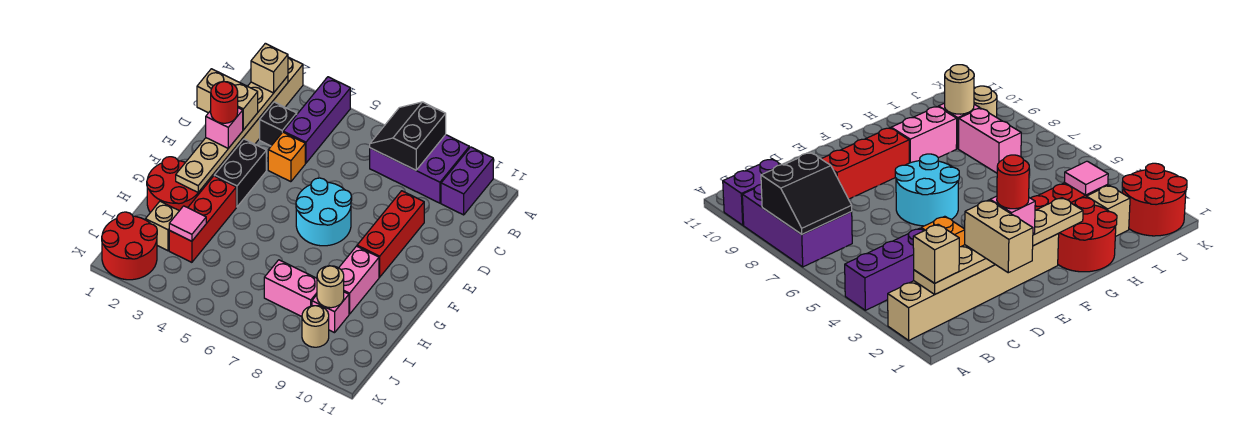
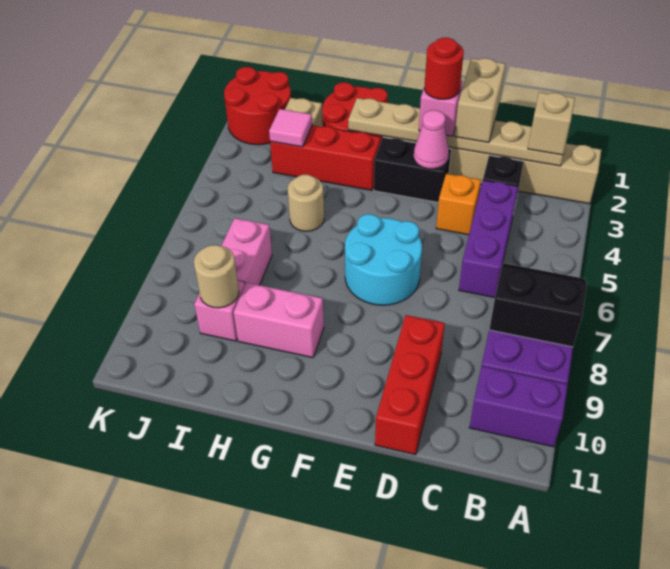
purple 1x3 brick [283,77,350,163] -> purple 1x3 brick turned to [459,180,518,298]
red 1x3 brick [357,191,424,277] -> red 1x3 brick turned to [375,315,445,455]
none -> pink 1x1 cone [414,110,449,169]
tan 1x1 round brick [302,306,329,347] -> tan 1x1 round brick moved to [288,175,324,231]

